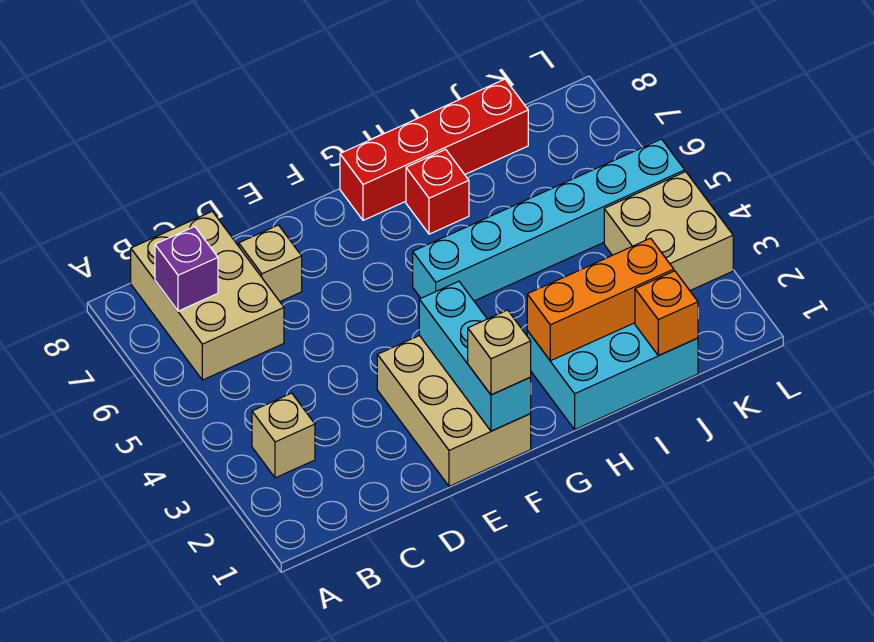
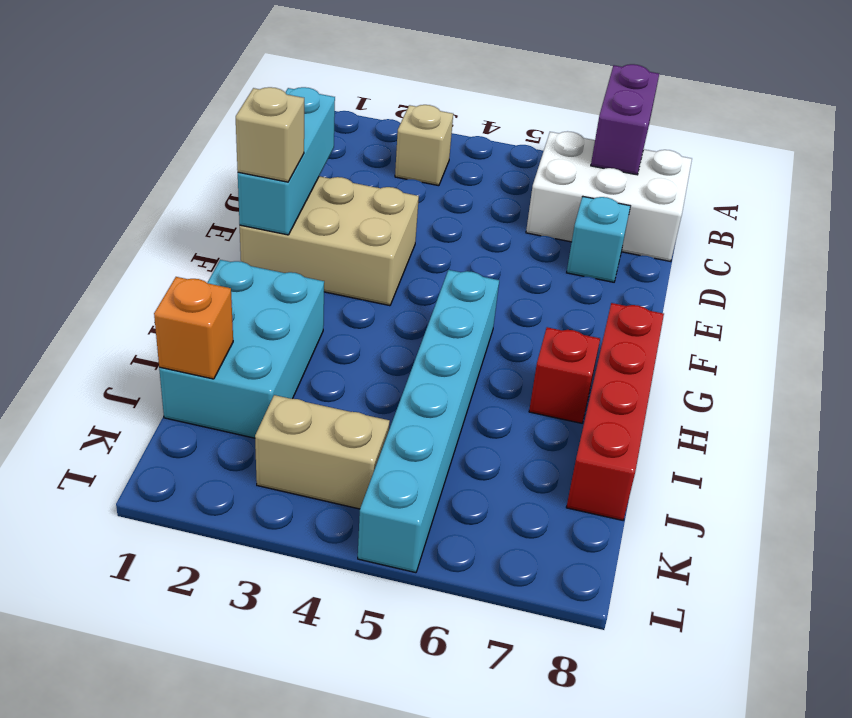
tan 2x3 brick [131,211,284,380] -> white 2x3 brick [526,131,692,262]
purple 1x1 brick [155,227,218,311] -> purple 1x2 brick [591,64,659,175]
tan 1x1 brick [239,225,302,301] -> cyan 1x1 brick [567,197,630,282]
cyan 1x3 brick [419,281,531,431] -> cyan 1x3 brick turned to [238,87,335,235]
orange 1x3 brick [527,238,674,361] -> none
tan 2x2 brick [604,172,733,290] -> tan 1x2 brick [255,395,390,509]

